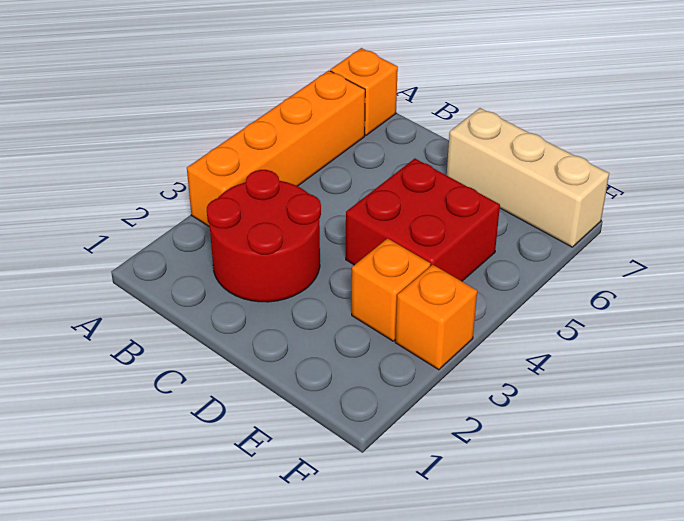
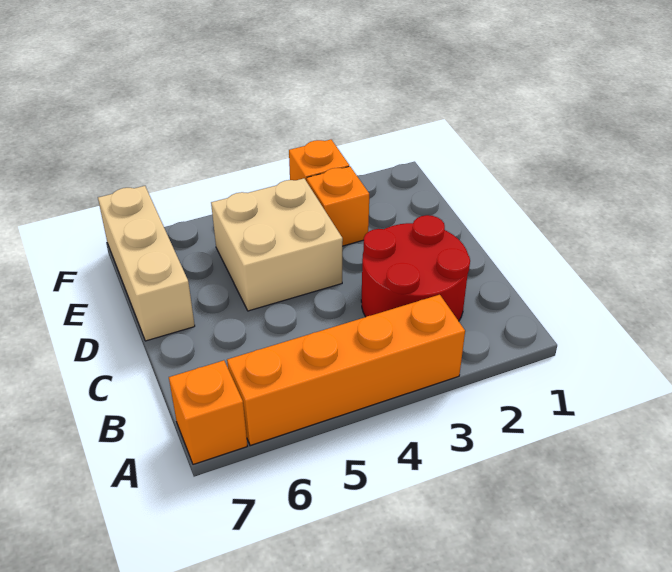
red 2x2 brick [346,159,500,281] -> tan 2x2 brick [211,178,343,311]

